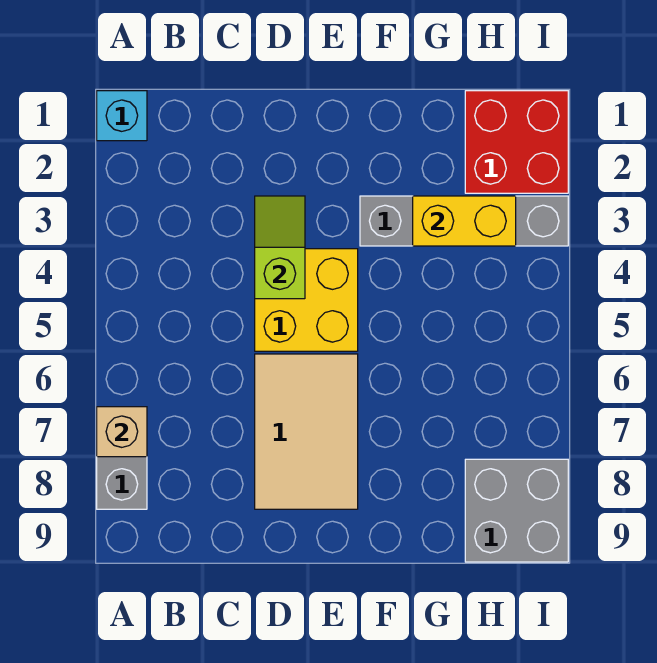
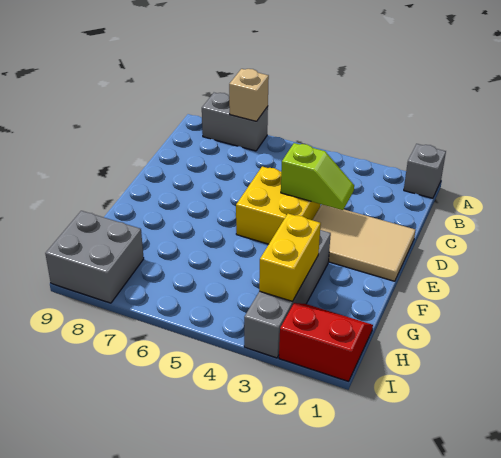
cyan 1x1 brick [97,91,147,141] -> grey 1x1 brick [404,144,446,198]
tan 2x3 tile [255,354,358,509] -> tan 2x3 tile moved to [313,205,416,281]
red 2x2 brick [465,91,568,193] -> red 2x2 slope [279,303,373,381]

